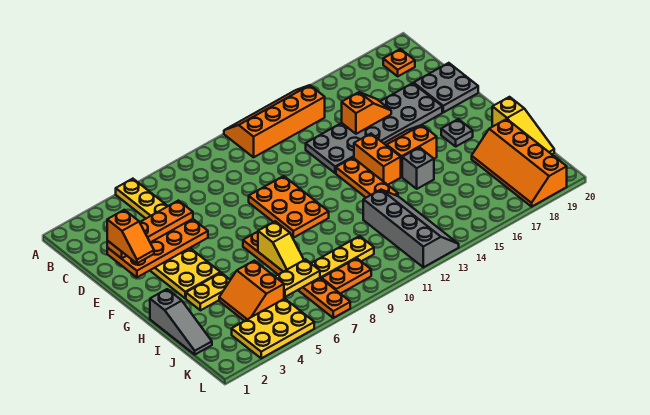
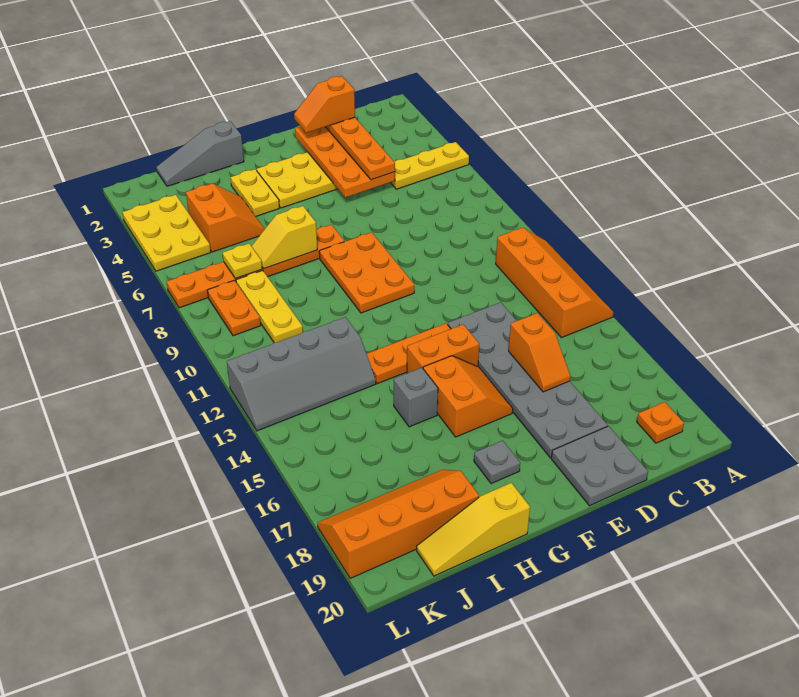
orange 2x3 plate [249,176,329,238] -> orange 2x3 plate turned to [319,232,414,313]
orange 2x2 slope [219,261,284,321] -> orange 2x2 slope turned to [186,183,265,252]
yellow 1x2 plate [275,259,320,297] -> yellow 1x1 plate [222,244,262,278]

